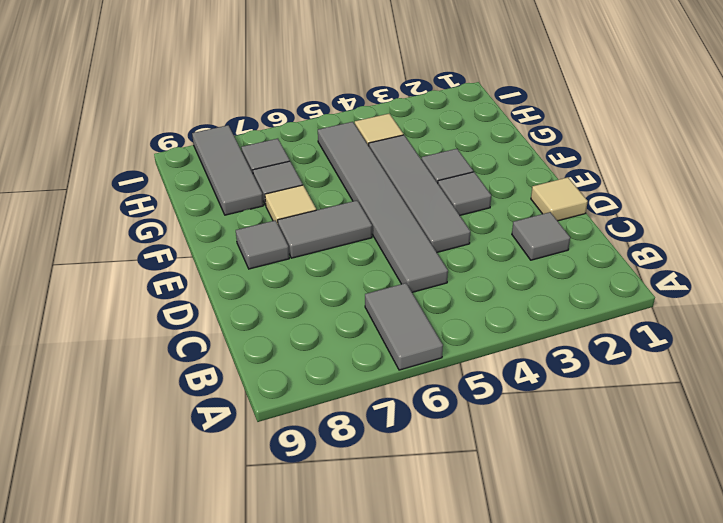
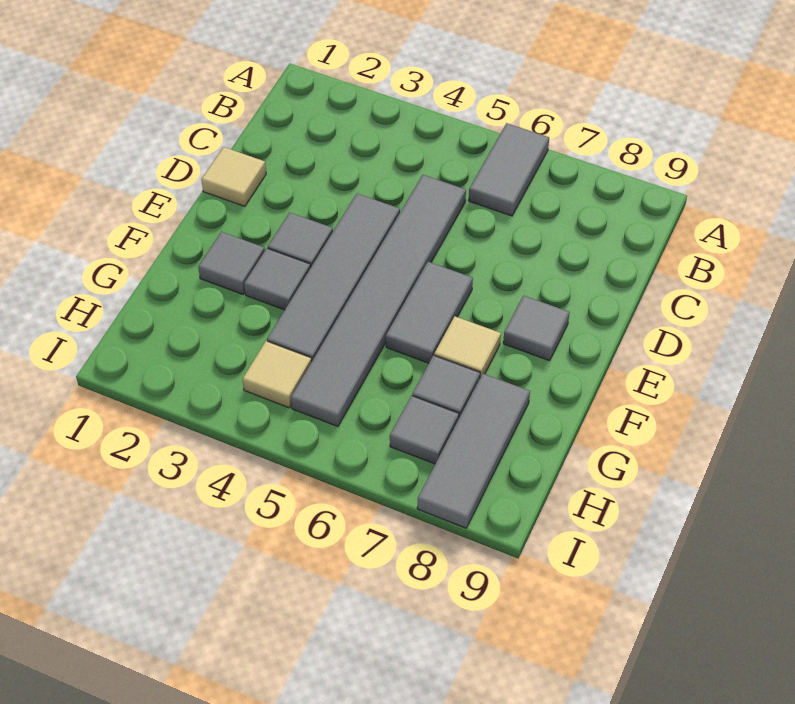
grey 1x1 tile [512,212,570,260] -> grey 1x1 tile moved to [198,232,265,294]
grey 1x2 tile [278,201,372,258] -> grey 1x2 tile turned to [386,262,473,363]

